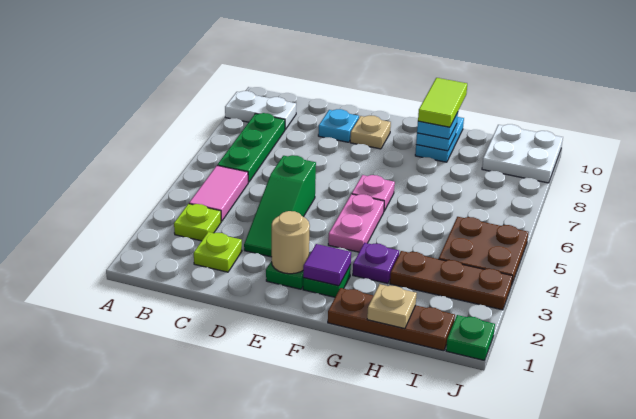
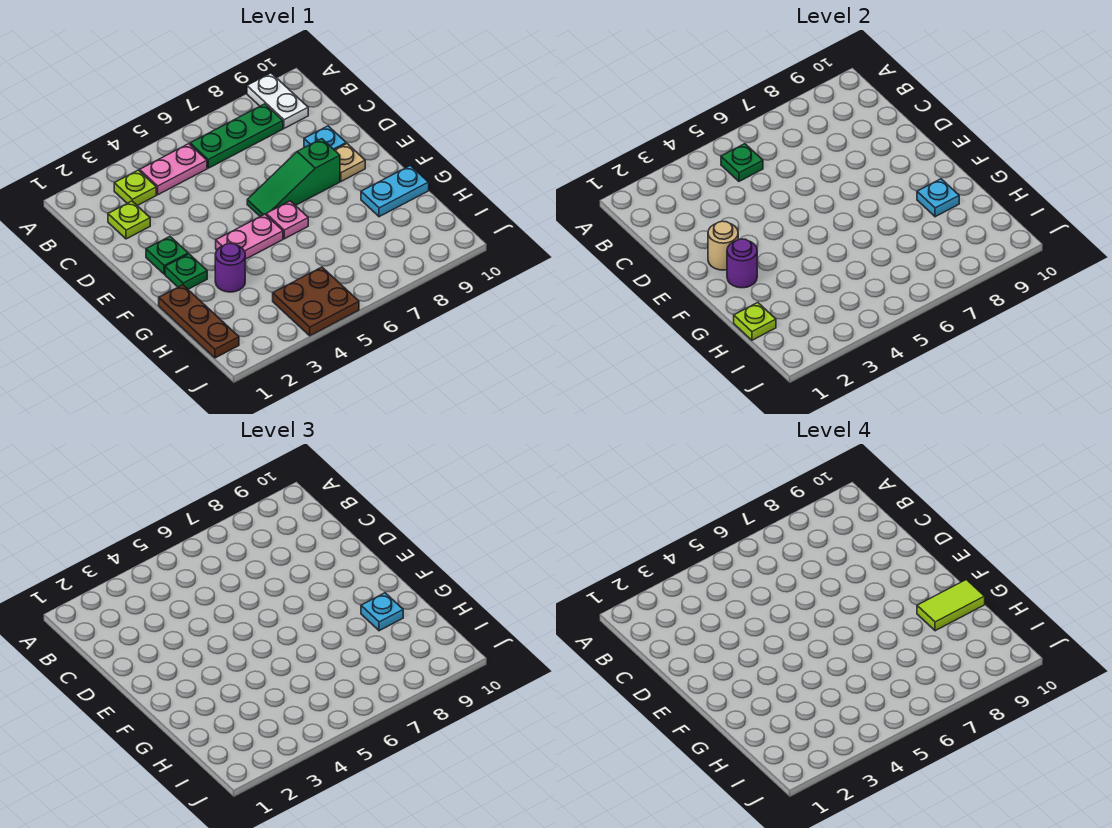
pink 1x2 tile [189,166,248,221] -> pink 1x2 plate [140,144,207,195]
green 1x3 slope [244,155,316,257] -> green 1x3 slope moved to [247,139,340,216]
purple 1x1 tile [303,244,351,286] -> purple 1x1 round brick [727,239,757,288]
purple 1x1 plate [353,243,399,284] -> purple 1x1 round brick [215,243,245,292]
tan 1x1 plate [367,284,417,329] -> lime 1x1 plate [734,303,776,340]
brown 1x3 plate [390,251,513,310] -> none
white 2x2 plate [482,124,563,183] -> none
green 1x1 plate [446,315,495,360] -> green 1x1 plate moved to [721,144,763,181]

